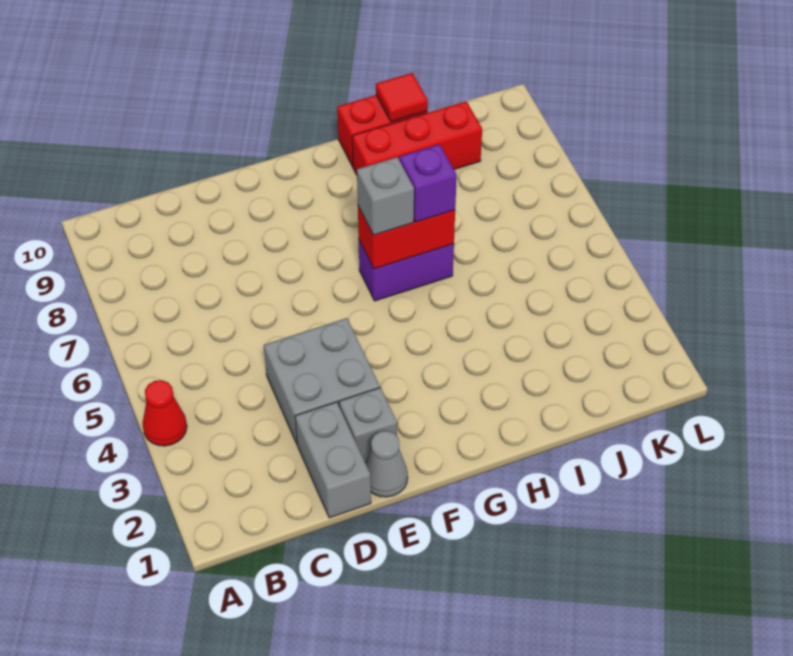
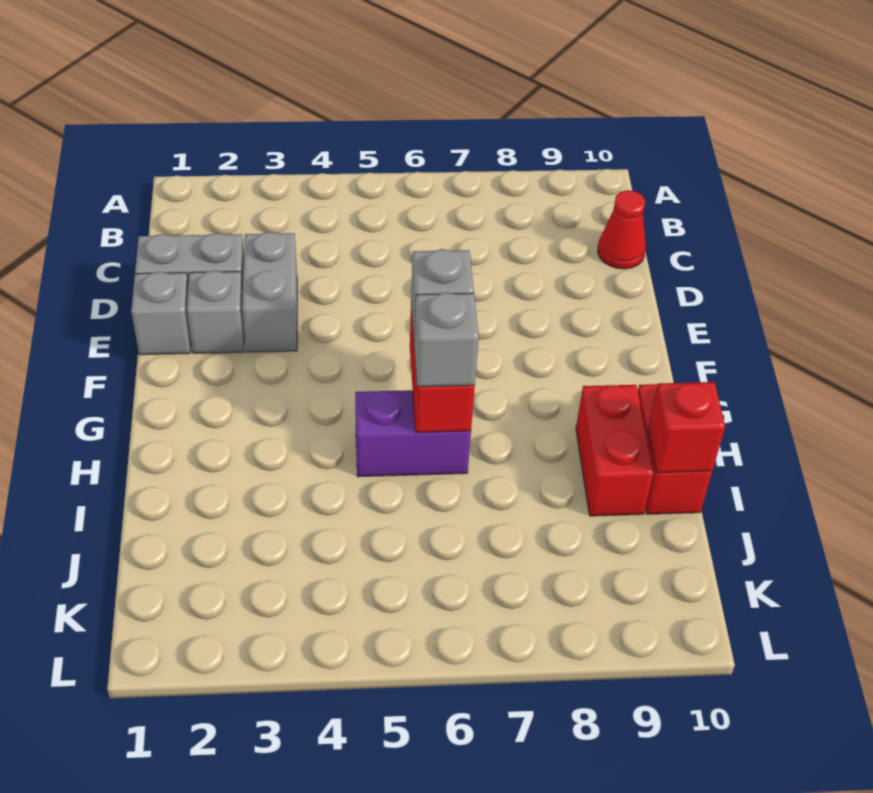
red 1x1 cone [143,380,187,446] -> red 1x1 cone moved to [598,190,646,269]
grey 2x2 brick [264,318,380,443] -> grey 1x2 brick [242,232,297,352]
grey 1x1 cone [366,431,408,497] -> grey 1x1 brick [131,272,191,355]
purple 1x2 brick [359,240,454,301] -> purple 1x2 brick turned to [355,390,471,477]
purple 1x1 brick [400,144,457,222] -> grey 1x1 brick [414,293,479,387]
red 1x3 brick [352,101,482,175] -> red 1x2 brick [576,385,654,516]
red 1x1 tile [376,73,428,122] -> red 1x1 brick [648,382,725,473]

